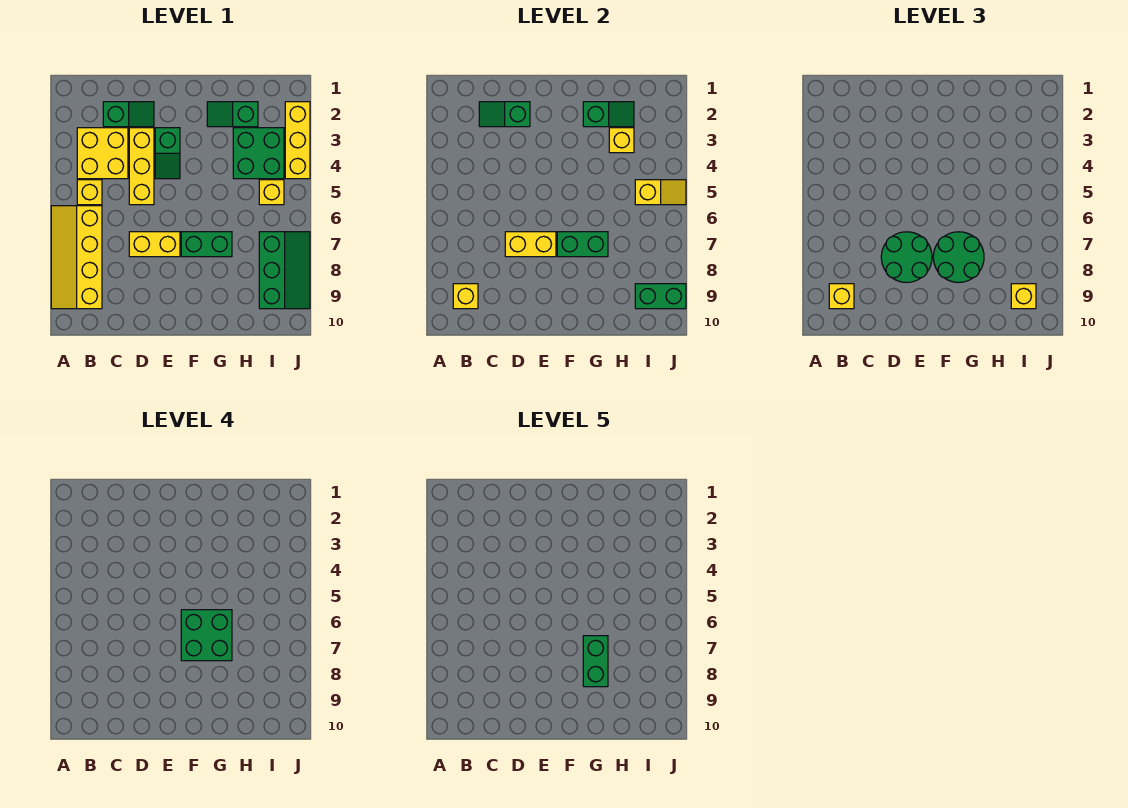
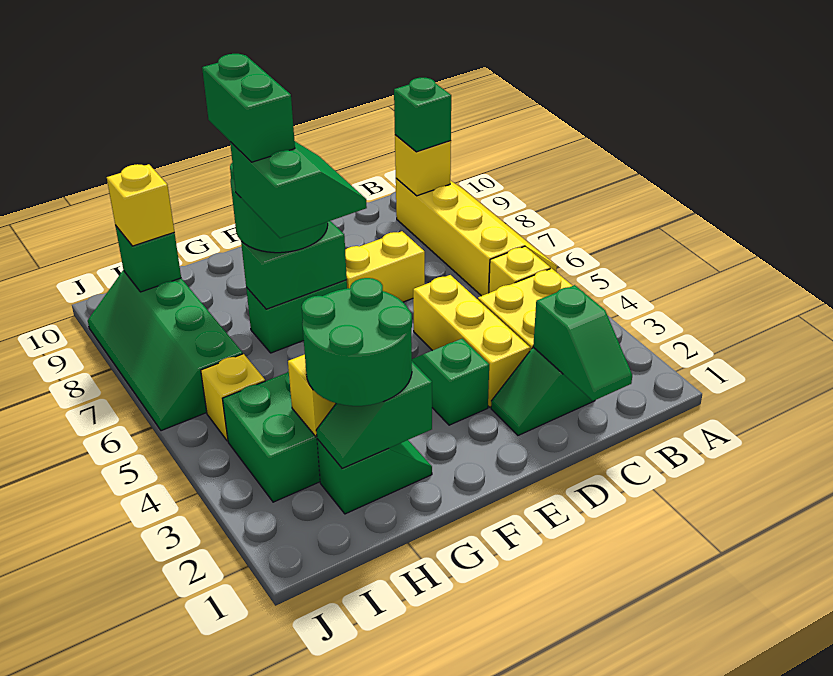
yellow 1x1 brick [829,284,854,309] -> green 1x1 brick [394,78,451,152]
green 1x2 slope [479,102,530,127] -> green 1x2 slope turned to [533,285,632,401]
yellow 1x2 brick [505,232,556,257] -> none
green 2x2 round brick [881,232,932,283] -> green 2x2 round brick moved to [302,278,412,406]
green 2x2 brick [181,610,232,661] -> green 2x2 slope [230,142,367,238]
yellow 1x2 slope [635,180,686,205] -> none
green 2x3 slope [259,232,310,309] -> green 2x4 slope [88,271,243,431]
green 1x2 brick [635,284,686,309] -> green 1x1 brick [115,225,181,292]
yellow 1x3 brick [285,102,310,179] -> none

